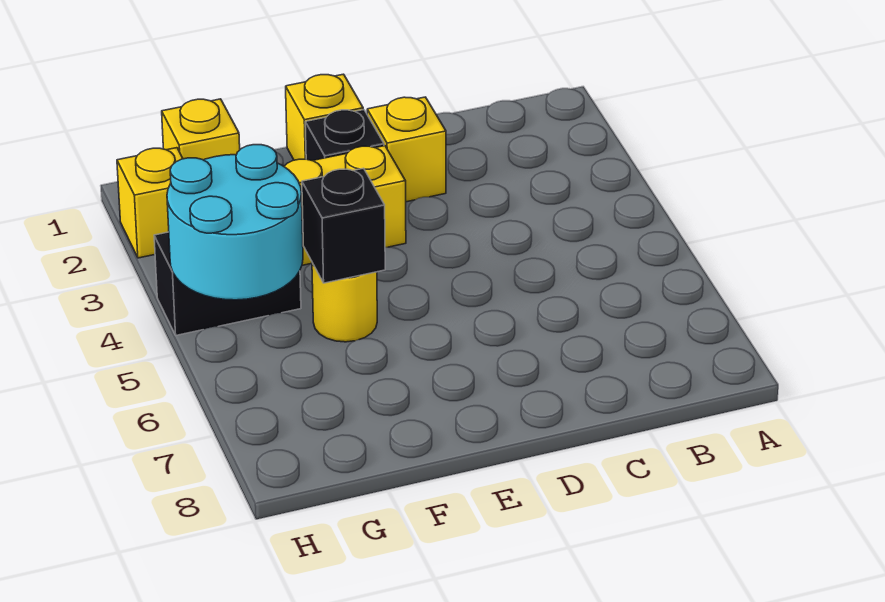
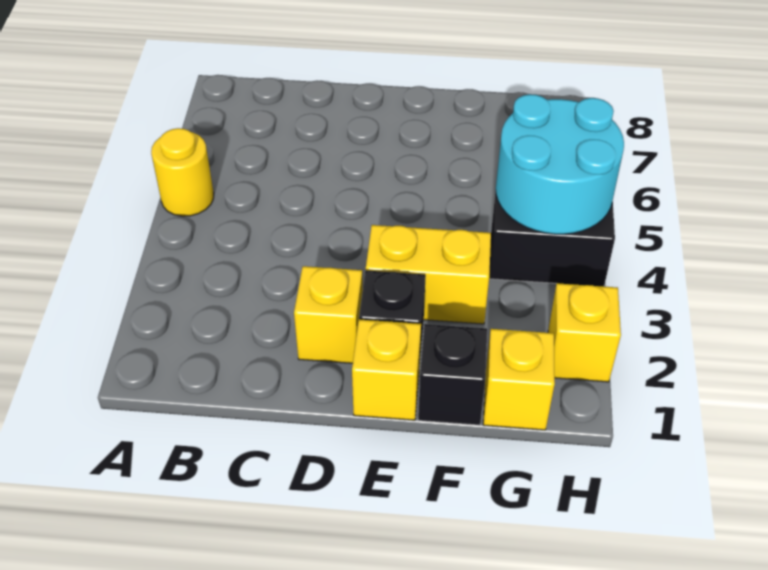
yellow 1x1 round brick [312,263,377,342] -> yellow 1x1 round brick moved to [151,128,214,216]
black 1x1 brick [302,168,385,283] -> black 1x1 brick moved to [418,324,487,425]

